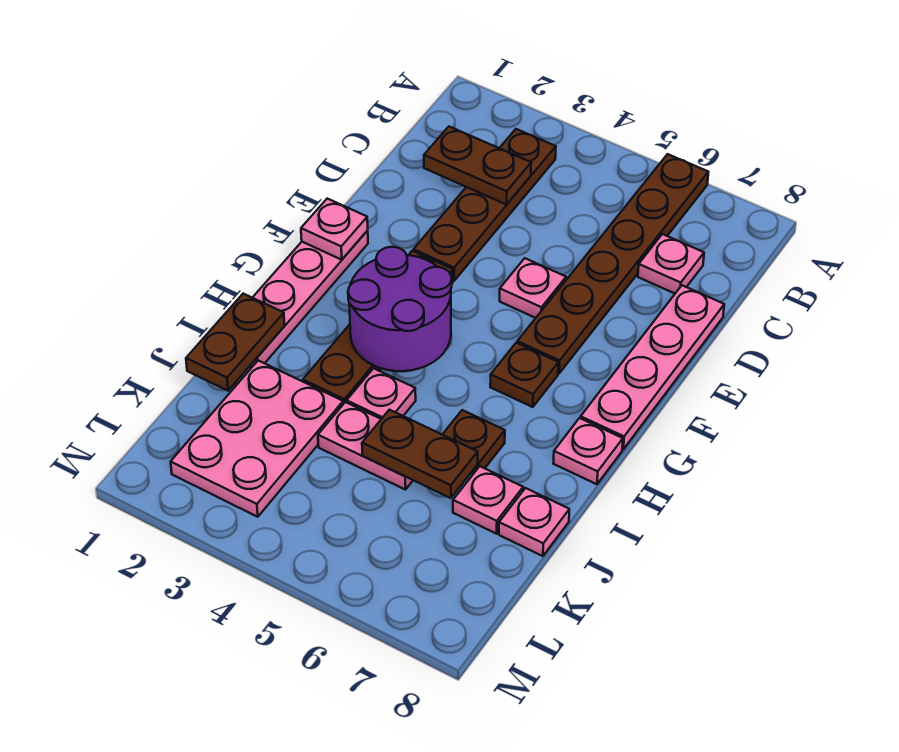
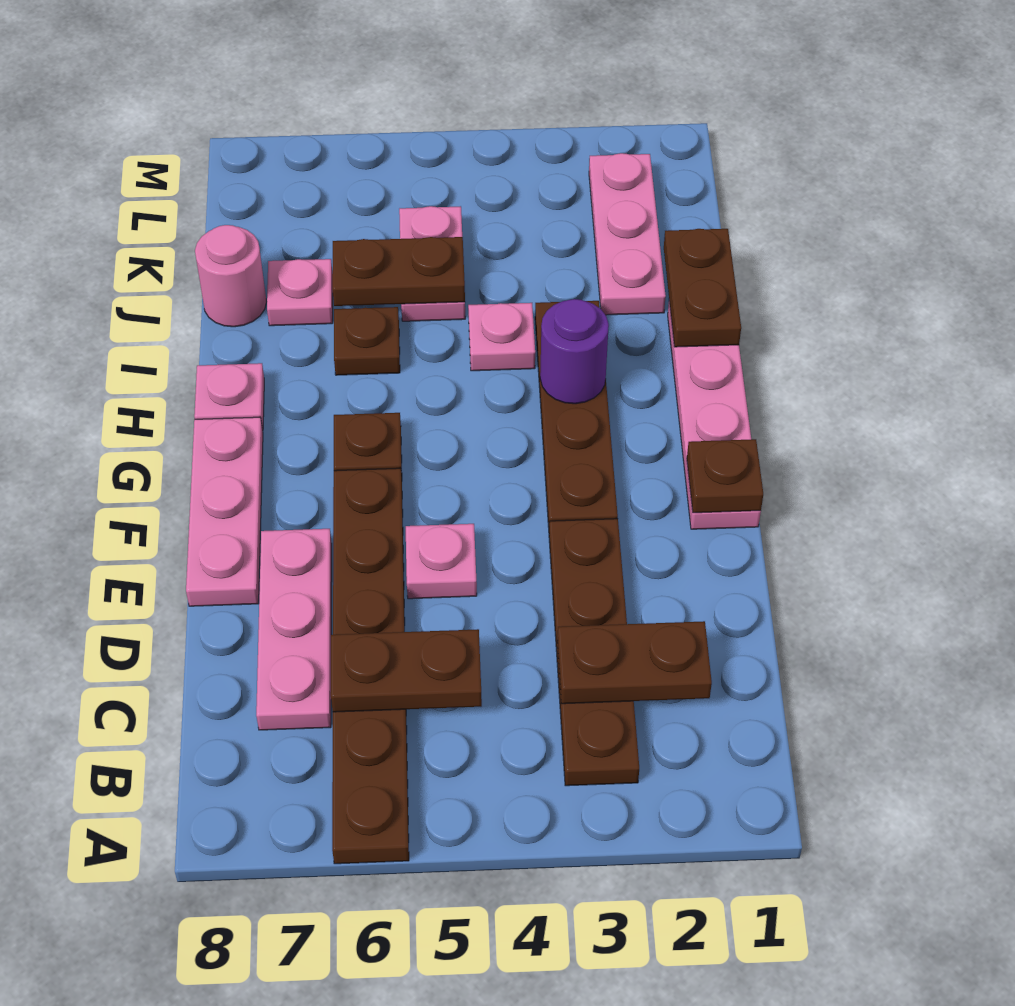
none -> brown 1x2 plate [331,629,482,712]
pink 1x1 plate [638,234,704,293] -> pink 1x3 plate [256,529,332,730]
pink 1x4 plate [581,285,724,449] -> pink 1x3 plate [186,417,263,606]
pink 1x1 plate [301,199,368,260] -> brown 1x1 plate [687,439,763,513]
purple 2x2 round brick [348,247,452,371] -> purple 1x1 round brick [540,299,609,404]
pink 2x3 plate [171,361,343,517] -> pink 1x3 plate [589,153,666,315]
pink 1x2 plate [318,402,413,490] -> pink 1x2 plate turned to [399,206,465,321]
pink 1x1 plate [499,488,569,556] -> pink 1x1 round brick [195,225,266,327]

